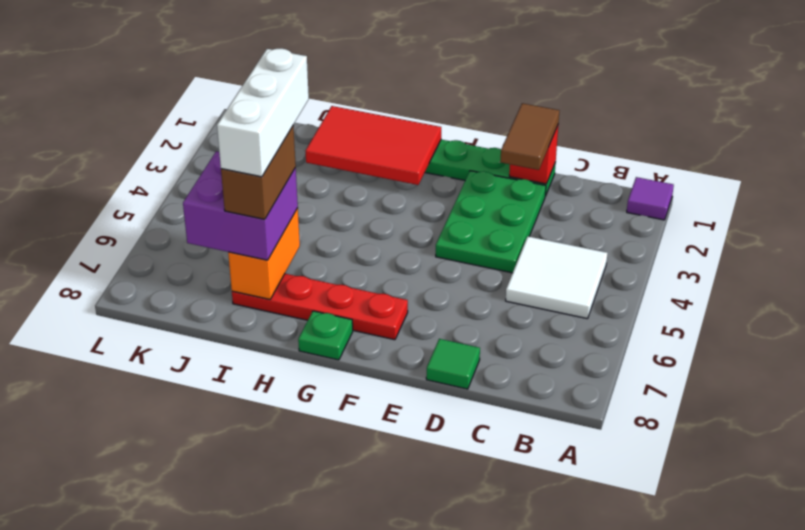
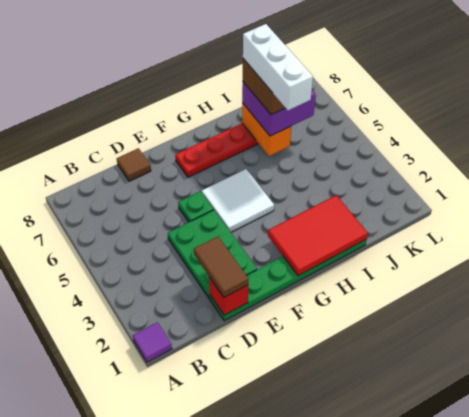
white 2x2 tile [506,236,607,319] -> white 2x2 tile moved to [202,169,274,232]
green 1x1 tile [426,339,480,389] -> brown 1x1 tile [117,148,151,181]
green 1x1 plate [298,311,353,360] -> green 1x1 plate moved to [178,191,214,222]

